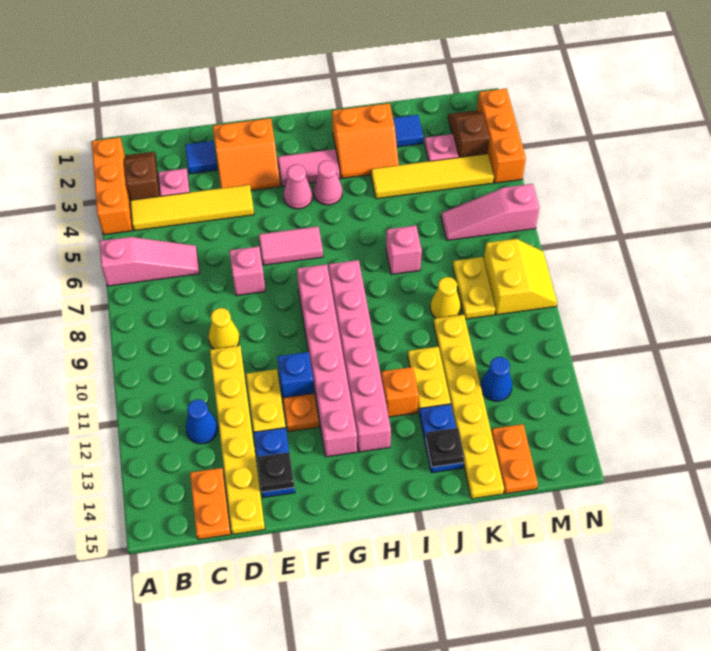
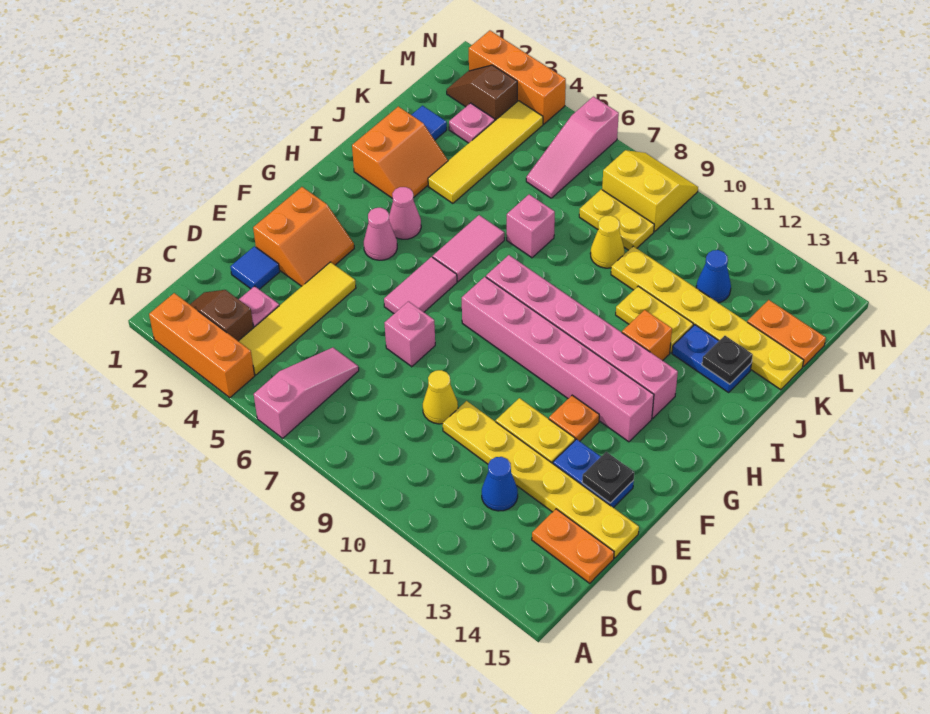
blue 1x1 brick [277,352,314,398] -> none
pink 1x2 tile [278,149,340,186] -> pink 1x2 tile moved to [433,215,504,282]

